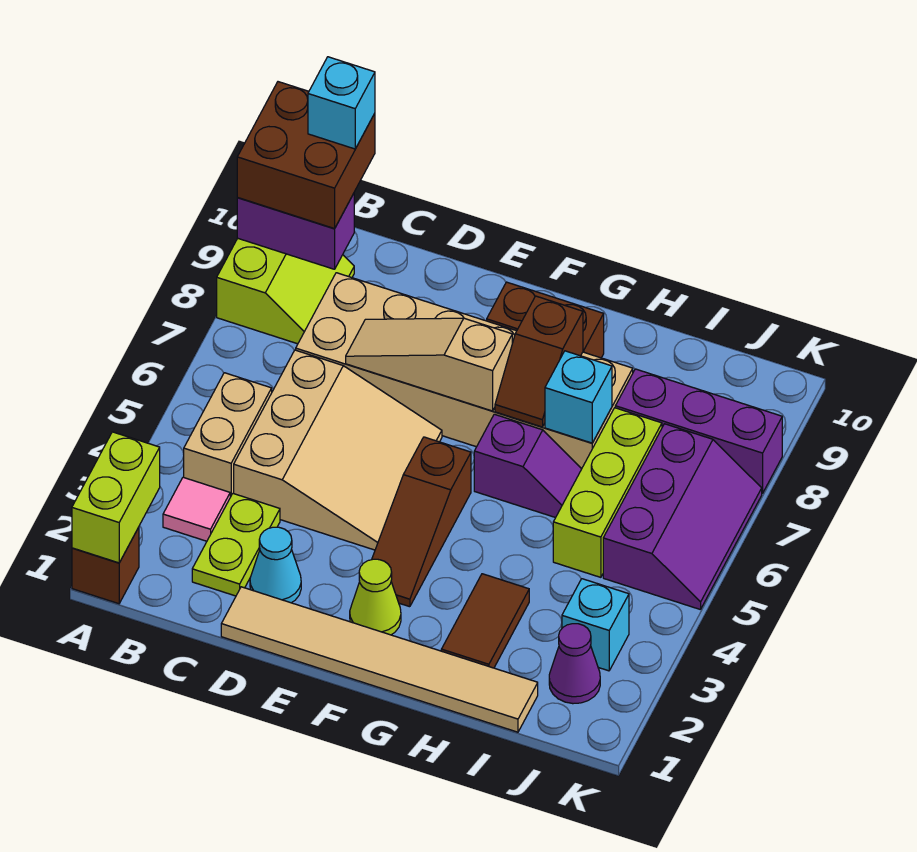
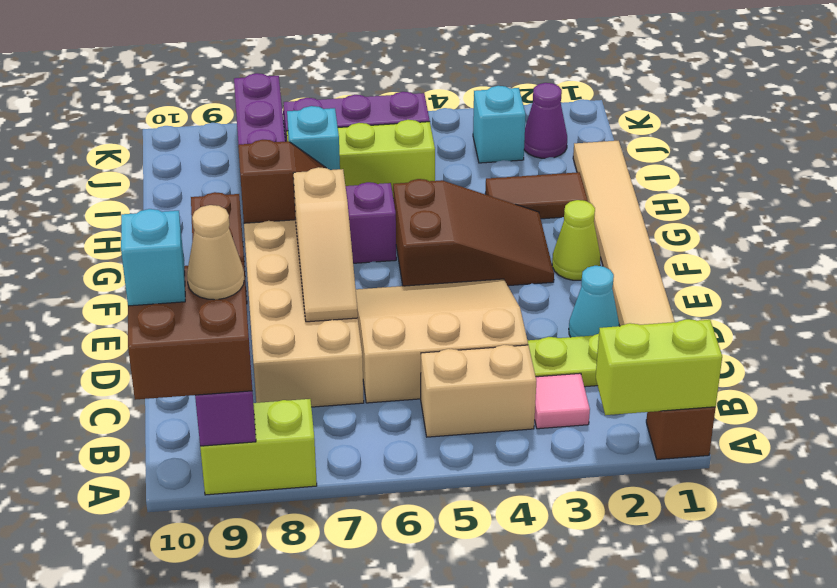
none -> tan 1x1 cone [187,205,244,300]
brown 1x3 slope [372,437,471,607] -> brown 2x3 slope [393,179,554,286]

